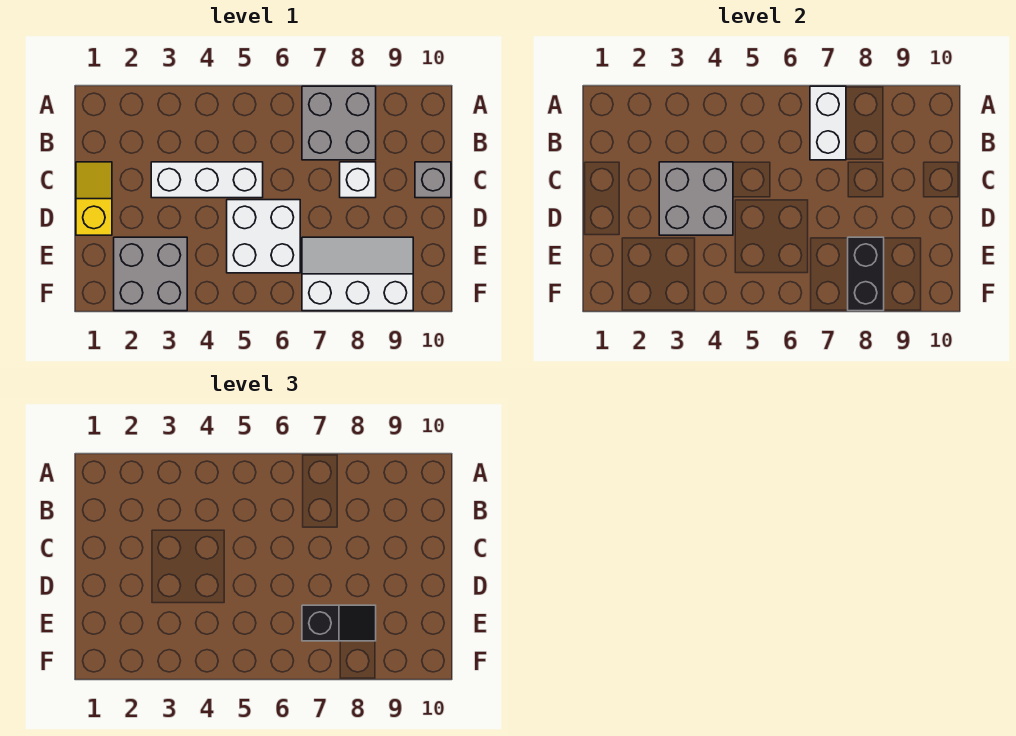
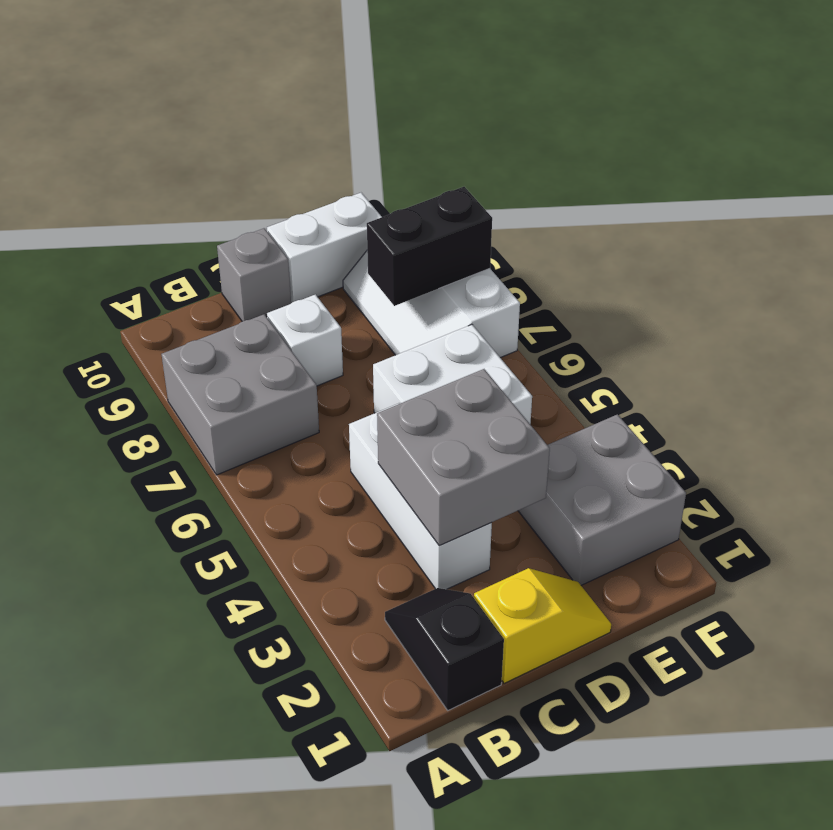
white 1x2 brick [810,86,846,160] -> white 1x2 brick moved to [267,193,382,303]
yellow 1x2 slope [76,162,112,235] -> yellow 1x2 slope turned to [474,568,611,683]
black 1x2 slope [302,605,376,641] -> black 1x2 slope moved to [385,588,504,710]

